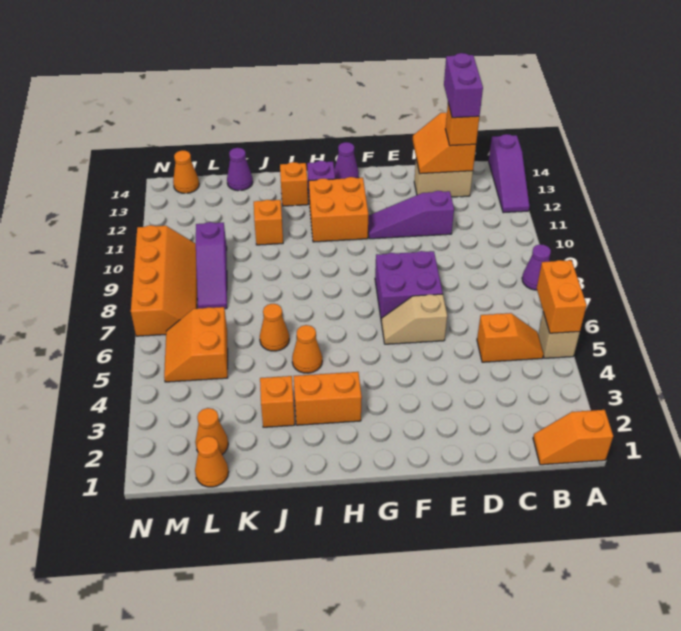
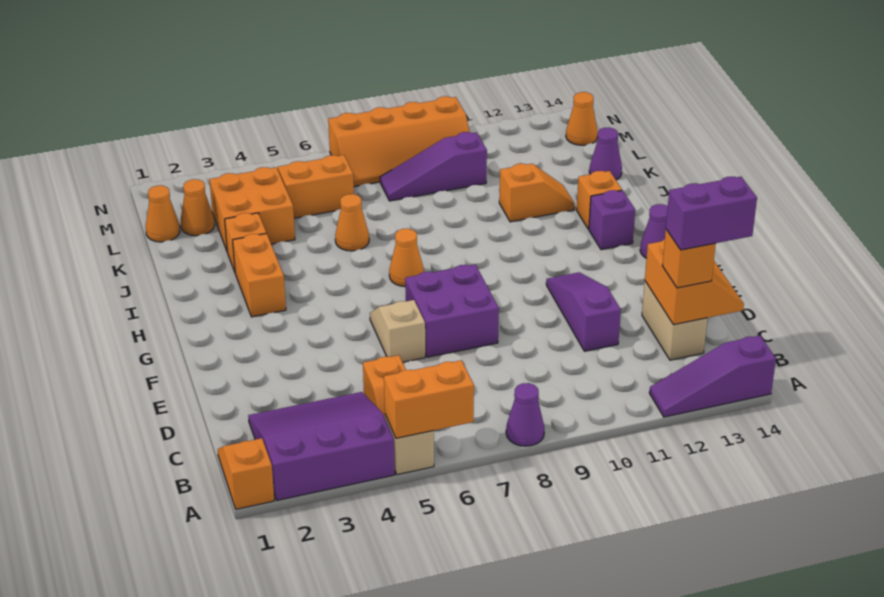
none -> purple 3x3 slope [248,392,395,500]
orange 2x2 slope [413,113,476,174] -> orange 2x2 slope turned to [645,239,744,325]
orange 2x2 brick [309,177,368,242] -> orange 2x2 brick moved to [209,167,295,251]
orange 1x1 cone [292,325,322,373] -> orange 1x1 cone moved to [389,229,424,286]

